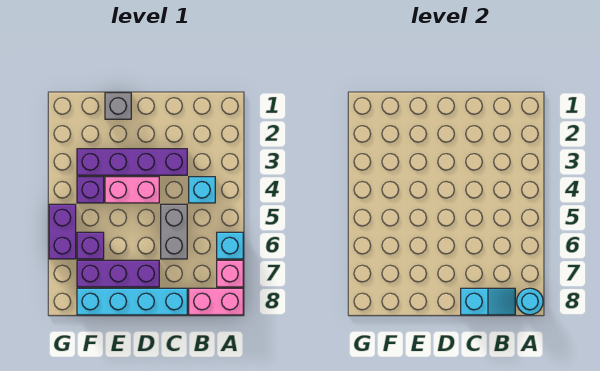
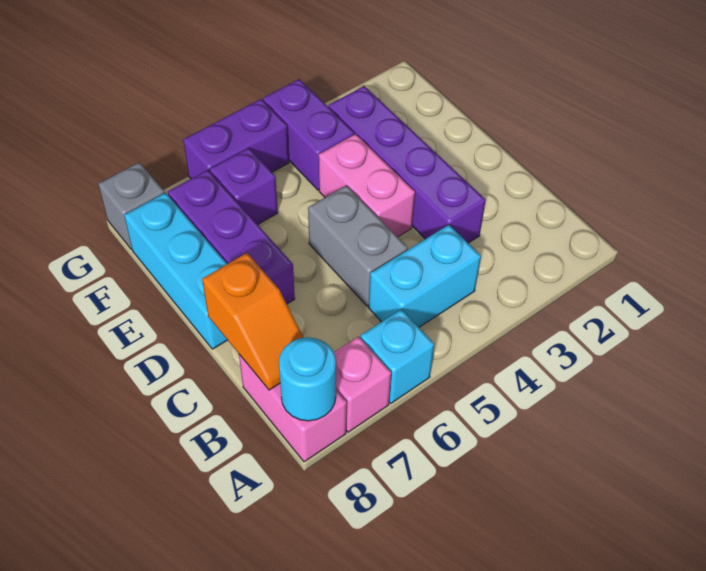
cyan 1x1 brick [189,177,215,203] -> cyan 1x2 brick [369,225,481,327]
cyan 1x2 slope [461,288,515,315] -> orange 1x2 slope [202,253,303,390]
grey 1x2 brick [161,204,187,259] -> grey 1x2 brick turned to [308,185,408,306]
cyan 1x4 brick [77,288,187,315] -> cyan 1x3 brick [124,193,227,349]
grey 1x1 brick [105,93,131,119] -> grey 1x1 brick moved to [98,162,165,250]
purple 1x1 brick [77,177,104,203] -> purple 1x2 brick [263,79,354,190]

